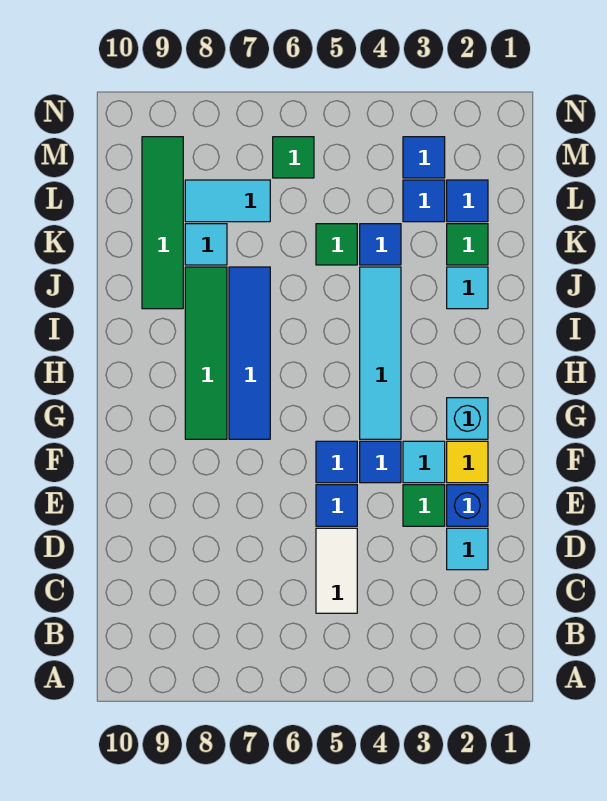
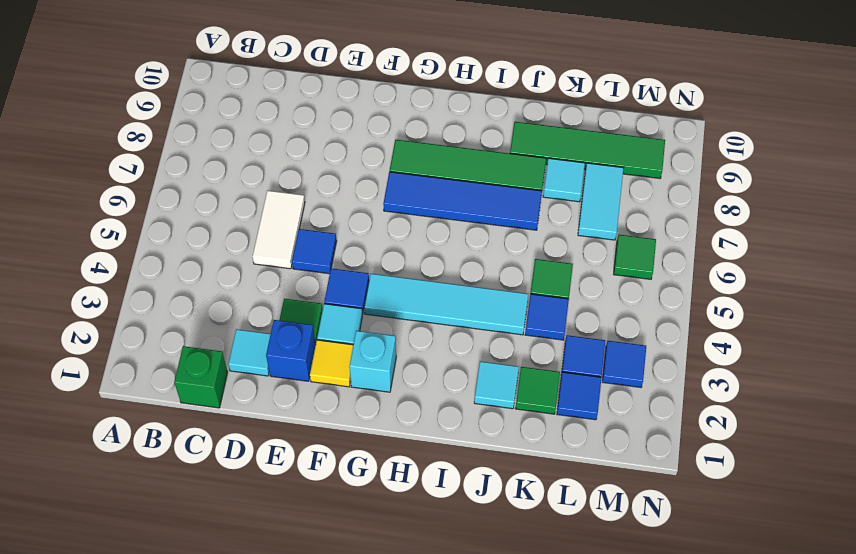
none -> green 1x1 brick [174,346,228,408]
white 1x2 tile [316,528,357,613] -> white 1x2 tile turned to [252,190,305,269]
blue 1x1 tile [316,441,357,483] -> none

